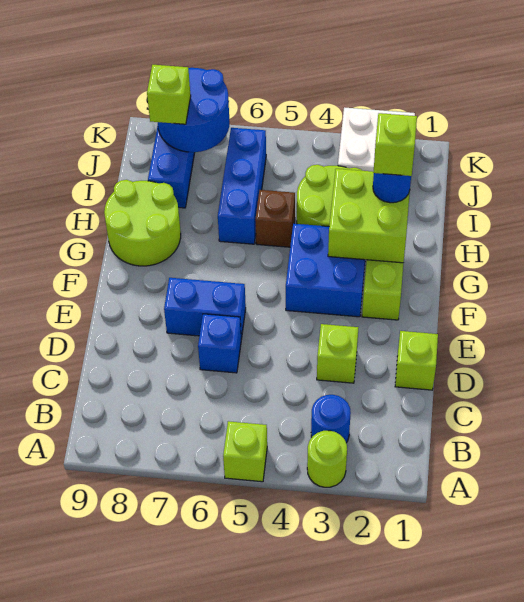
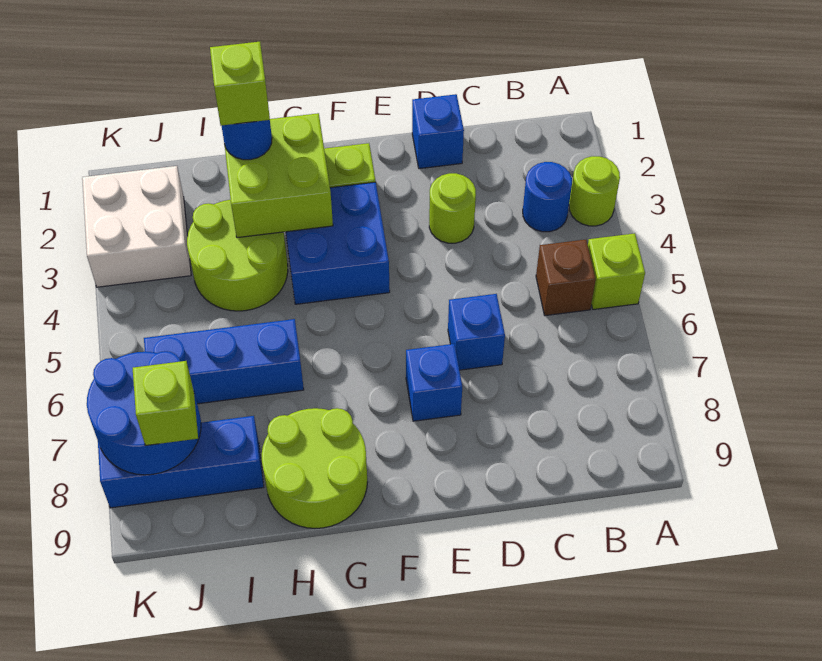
lime 1x1 brick [395,331,438,390] -> blue 1x1 brick [412,94,464,169]
lime 1x1 brick [317,324,358,383] -> lime 1x1 round brick [429,173,476,243]
blue 1x2 brick [164,278,246,339] -> blue 1x1 brick [406,344,462,421]
brown 1x1 brick [255,190,295,247] -> brown 1x1 brick moved to [536,240,596,316]

